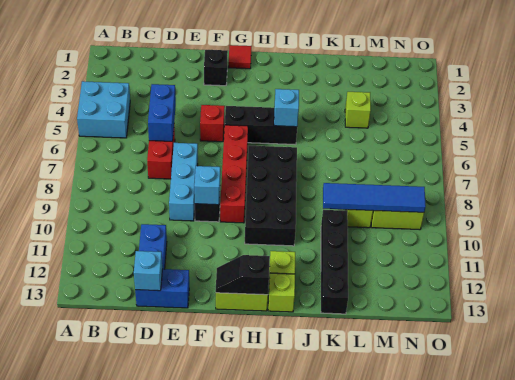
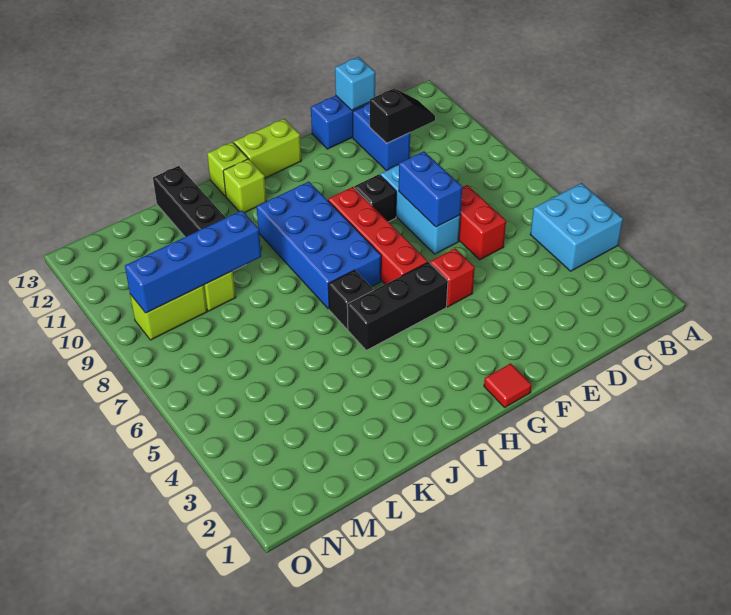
blue 1x2 brick [148,84,176,141] -> blue 1x2 brick moved to [399,151,462,227]
black 1x1 brick [204,50,228,86] -> black 1x1 brick moved to [328,270,373,329]
cyan 1x1 brick [194,166,220,205] -> none
black 1x2 slope [216,255,270,295] -> black 1x2 slope moved to [369,88,435,143]
black 2x4 brick [245,146,297,246] -> blue 2x4 brick [257,182,381,309]
cyan 1x1 brick [274,89,299,127] -> none
blue 1x4 tile [323,183,426,212] -> blue 1x4 brick [125,211,261,313]
lime 1x1 brick [345,92,371,128] -> none

